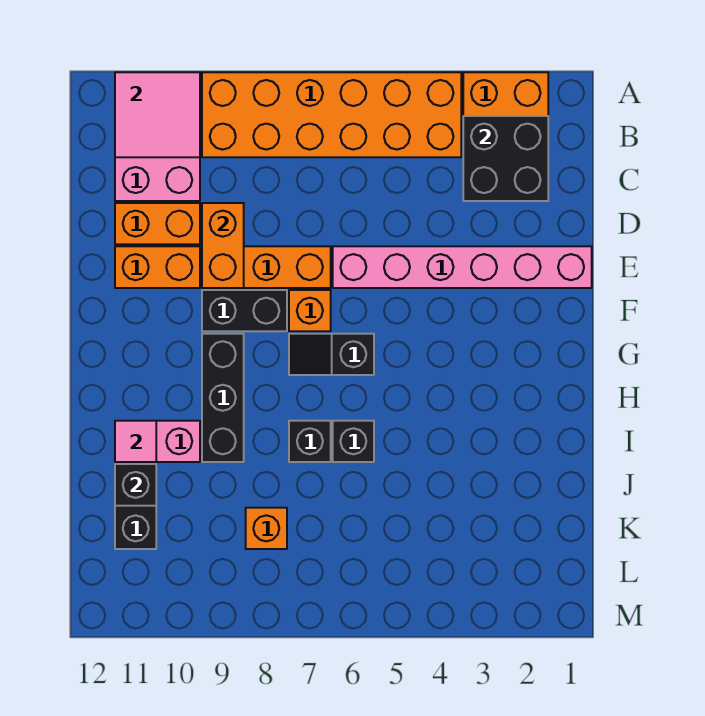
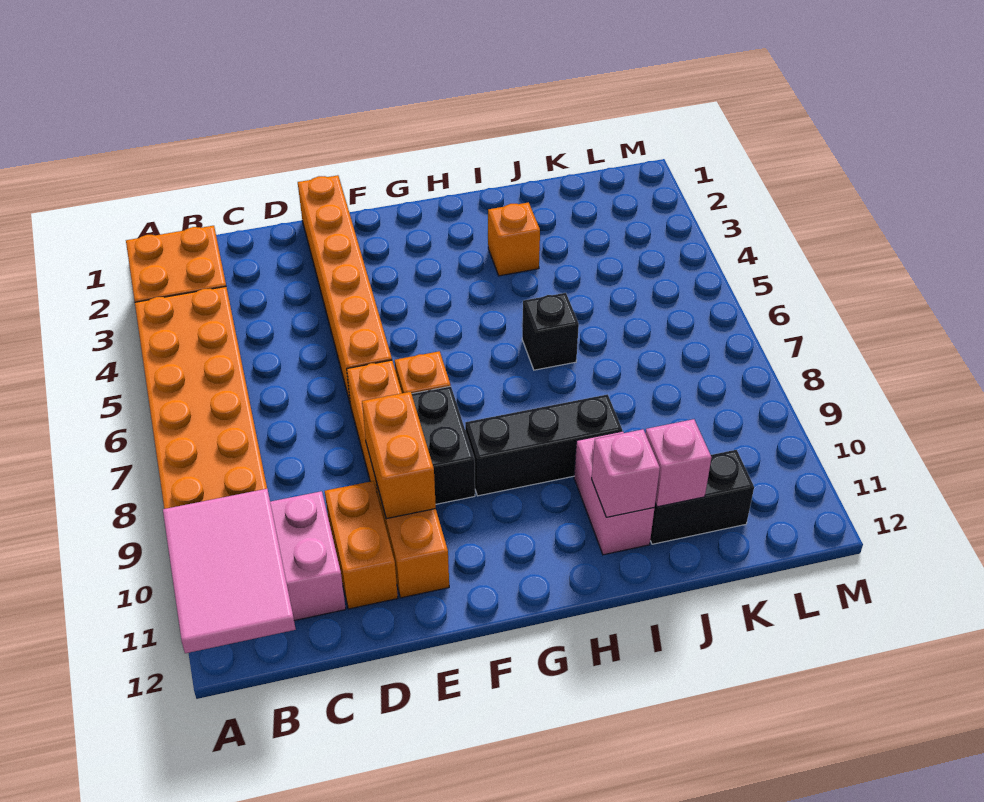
pink 2x2 tile [115,72,200,157] -> pink 2x3 tile [163,489,296,653]
black 2x2 brick [463,116,548,201] -> none
orange 1x2 brick [202,203,244,288] -> orange 1x2 brick turned to [362,392,436,519]
pink 1x6 brick [333,246,592,288] -> orange 1x6 brick [298,175,392,402]
black 1x2 slope [289,334,374,375] -> none
black 1x1 brick [289,421,331,462] -> none
pink 1x1 tile [115,421,156,462] -> pink 1x1 brick [592,429,660,517]
black 1x1 brick [115,464,156,506] -> pink 1x1 brick [645,419,712,507]
orange 1x1 brick [246,508,287,549] -> orange 1x1 brick moved to [488,202,540,276]

